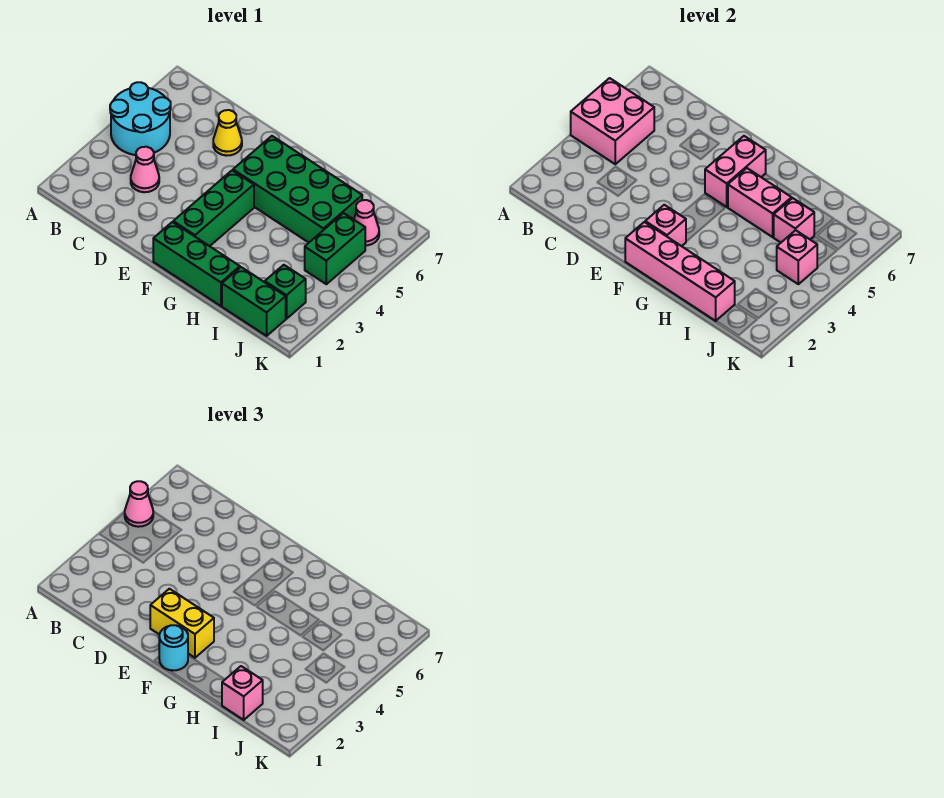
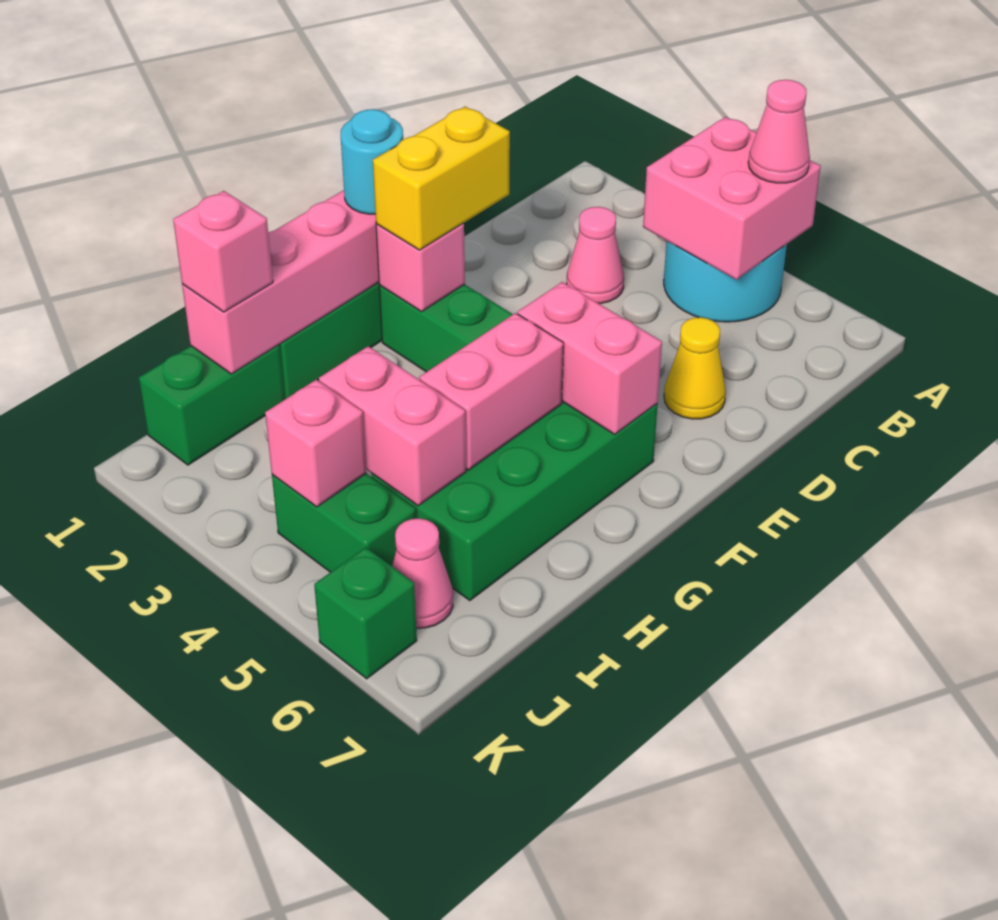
pink 1x1 brick [774,198,814,242] -> pink 1x2 brick [319,346,466,506]
green 1x1 brick [265,265,306,319] -> green 1x1 brick moved to [314,547,417,679]

